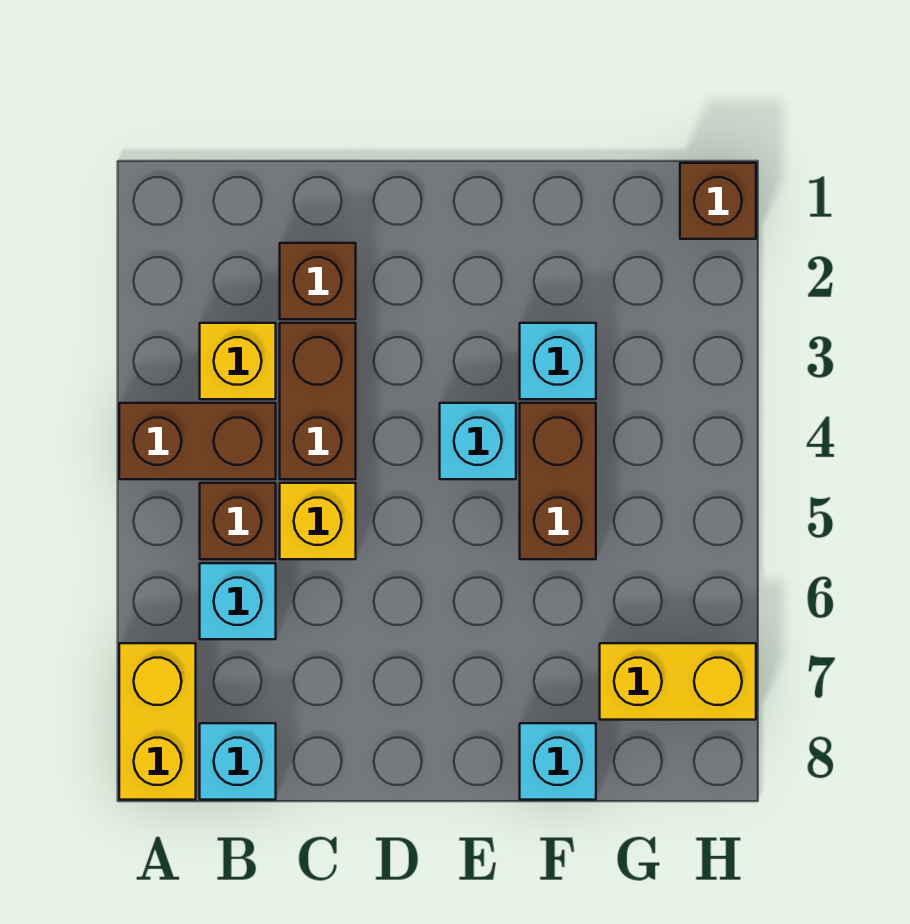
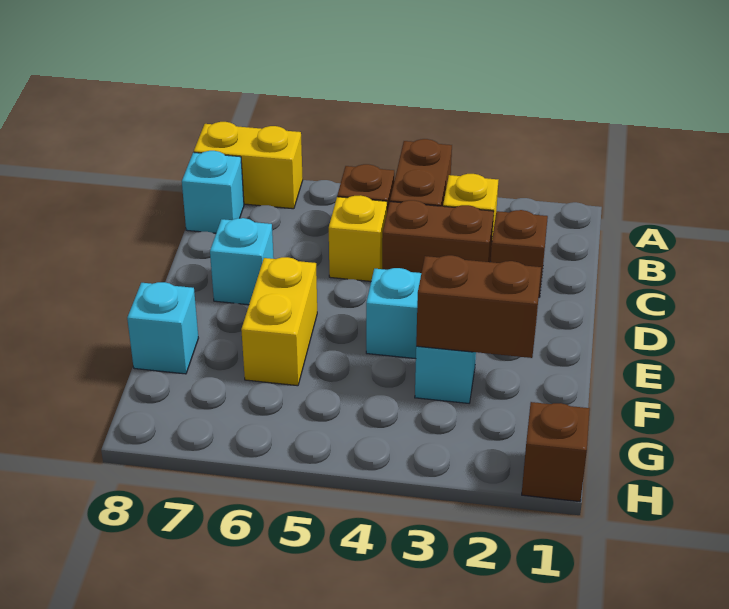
cyan 1x1 brick [200,563,276,639] -> cyan 1x1 brick moved to [210,218,274,305]
brown 1x2 brick [520,403,596,559] -> brown 1x2 brick moved to [416,255,541,358]
yellow 1x2 brick [600,643,756,720] -> yellow 1x2 brick moved to [241,257,317,386]

